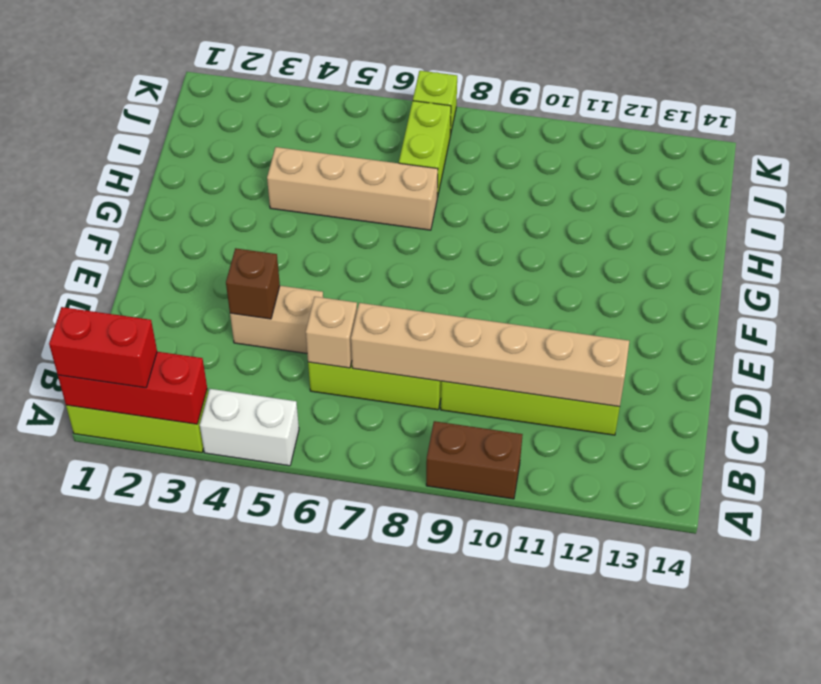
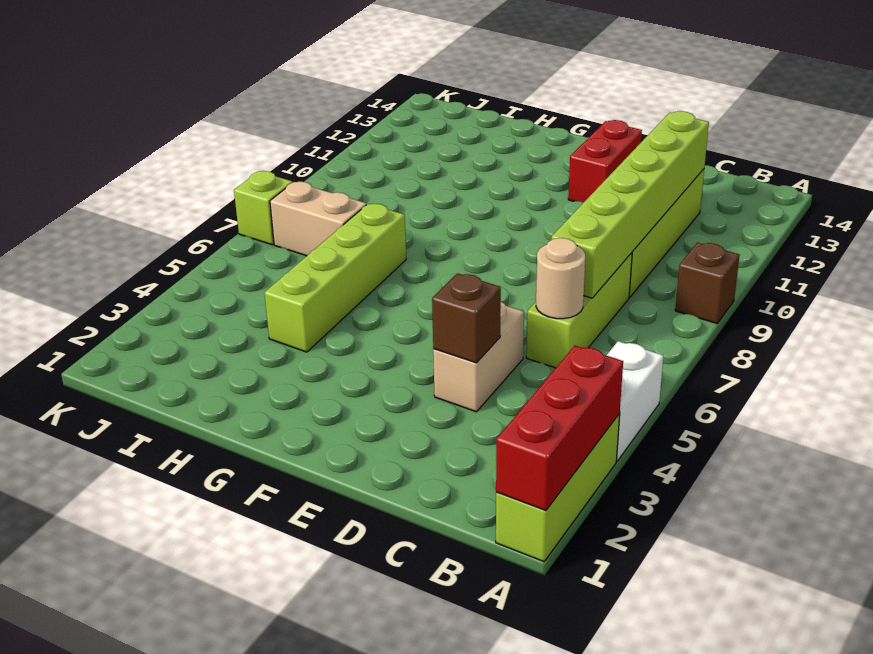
red 1x2 brick [49,307,157,388] -> red 1x2 brick moved to [568,120,642,202]
brown 1x2 brick [426,421,523,499] -> brown 1x1 brick [675,243,740,323]
tan 1x1 brick [306,297,357,368] -> tan 1x1 round brick [536,238,585,319]
tan 1x6 brick [351,303,629,407] -> lime 1x6 brick [551,111,709,298]
tan 1x4 brick [267,147,438,230] -> lime 1x4 brick [264,204,406,352]
lime 1x2 brick [399,101,451,198] -> tan 1x2 brick [270,181,366,256]

